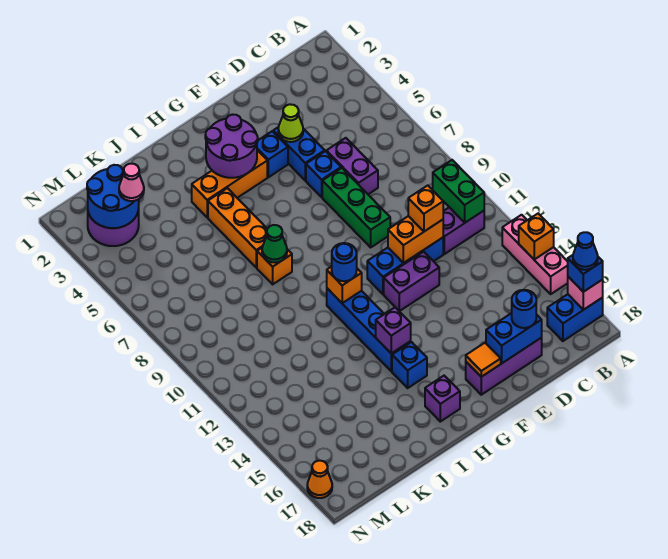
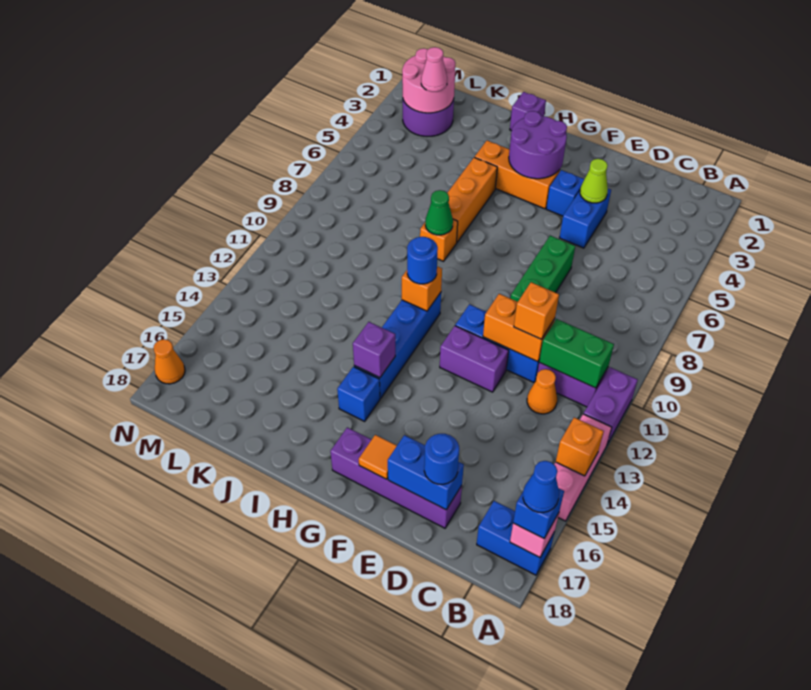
green 1x2 brick [433,160,484,223] -> green 1x2 brick turned to [539,319,614,388]
none -> orange 1x1 cone [527,369,557,414]
purple 1x2 brick [326,138,378,194] -> purple 1x2 brick moved to [584,367,638,444]
purple 1x3 brick [466,338,542,395] -> purple 1x4 brick [330,427,462,528]
blue 1x1 brick [306,151,341,197] -> none
purple 1x1 brick [425,376,460,422] -> purple 1x1 brick moved to [510,92,546,131]
blue 2x2 round brick [87,165,139,228] -> pink 2x2 round brick [402,48,455,113]

